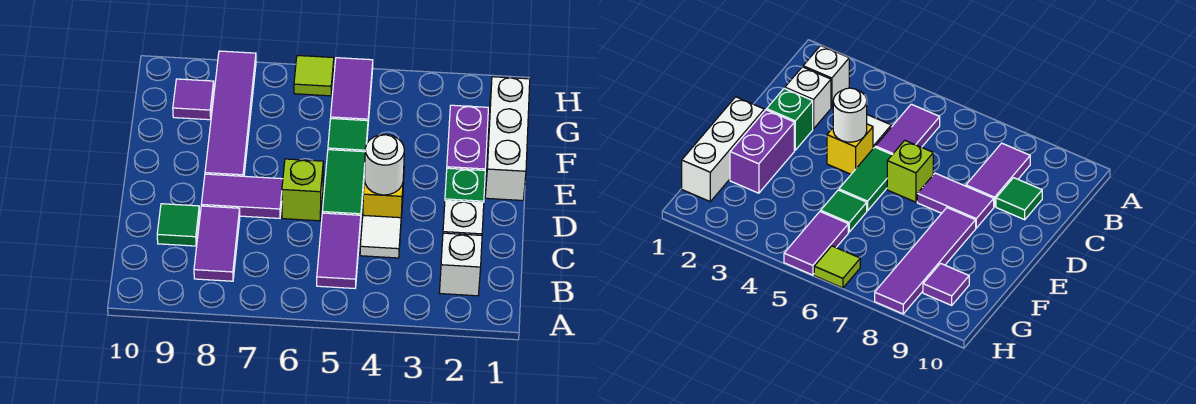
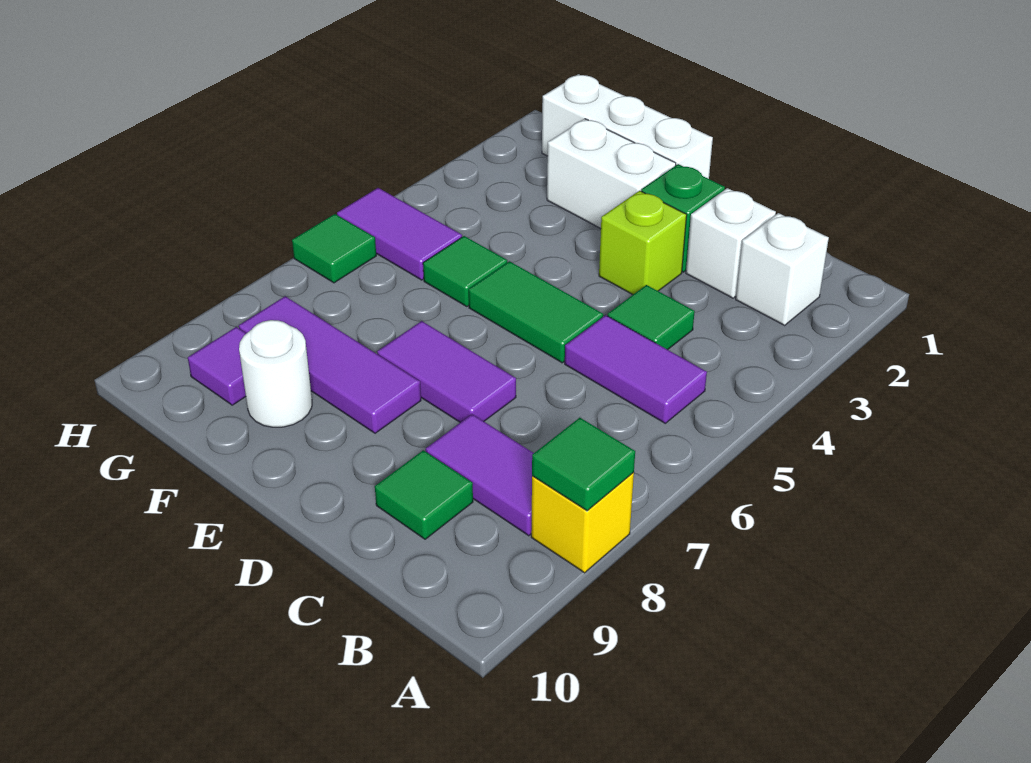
none -> green 1x1 tile [532,418,635,511]
white 1x1 tile [360,215,401,258] -> green 1x1 tile [608,285,695,350]
yellow 1x1 brick [363,175,404,218] -> yellow 1x1 brick moved to [531,472,634,573]
white 1x1 round brick [365,135,404,195] -> white 1x1 round brick moved to [239,320,312,427]
lime 1x1 brick [282,159,323,221] -> lime 1x1 brick moved to [599,191,687,295]
purple 1x2 tile [201,174,283,218] -> purple 1x2 tile turned to [377,321,516,423]
purple 1x2 brick [447,105,488,170] -> white 1x2 brick [547,119,676,228]
purple 1x4 tile [205,51,256,176] -> purple 1x3 tile [239,296,421,433]
lime 1x1 tile [294,55,334,96] -> green 1x1 tile [292,214,376,283]

